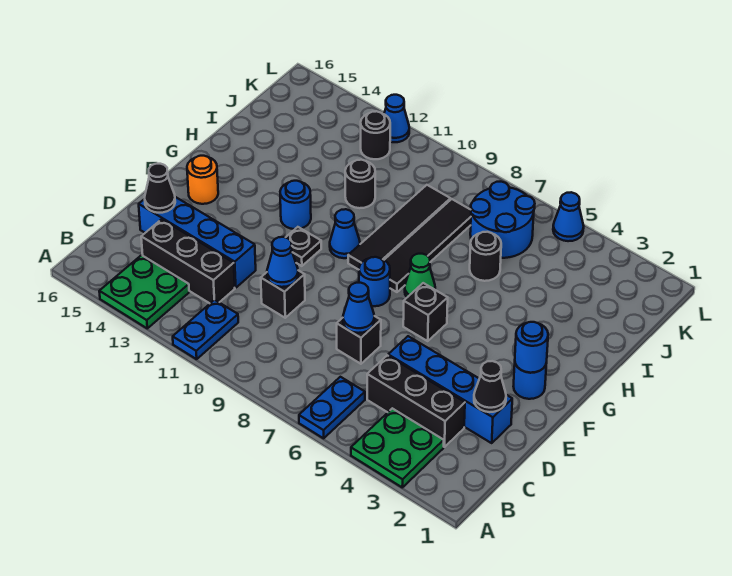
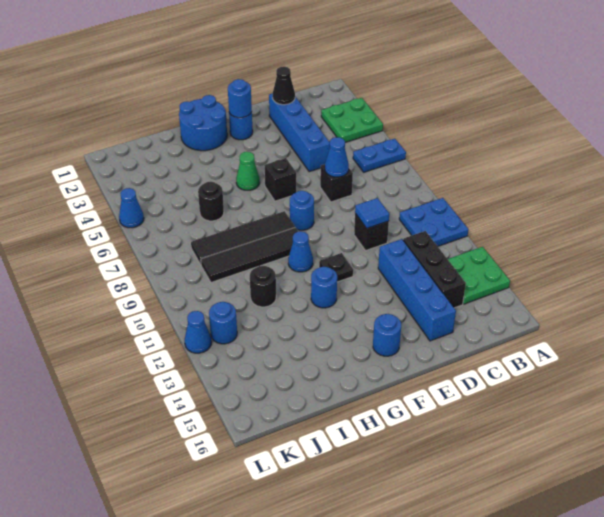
blue 1x2 plate [173,300,238,359] -> blue 2x2 plate [399,198,468,246]
black 1x3 brick [367,355,465,447] -> none
blue 1x1 cone [267,237,298,287] -> blue 1x1 tile [355,198,389,228]
black 1x1 cone [145,164,175,213] -> none
orange 1x1 round brick [187,156,218,204] -> blue 1x1 round brick [373,314,401,356]
green 1x1 cone [405,254,435,297] -> green 1x1 cone moved to [236,152,260,190]
blue 2x2 round brick [470,182,535,258] -> blue 2x2 round brick moved to [179,95,227,151]
black 1x1 round brick [361,111,390,159] -> blue 1x1 round brick [209,302,237,344]

